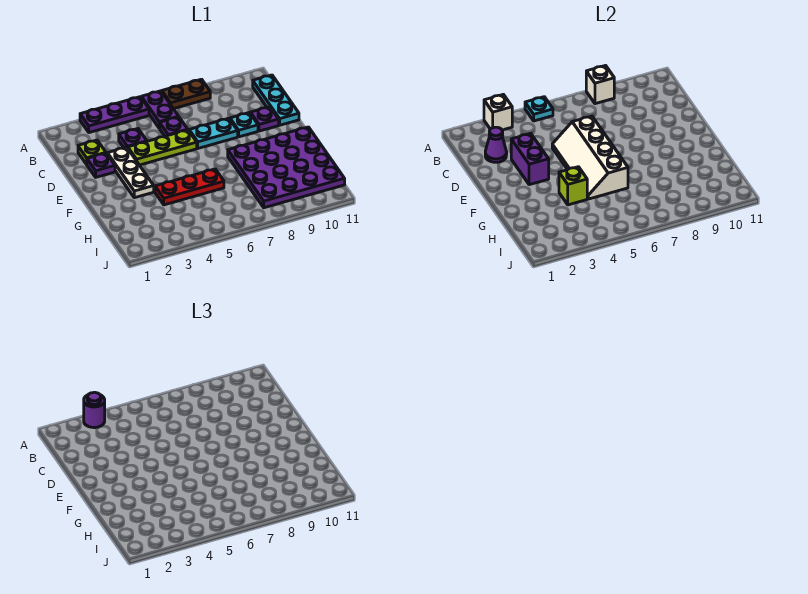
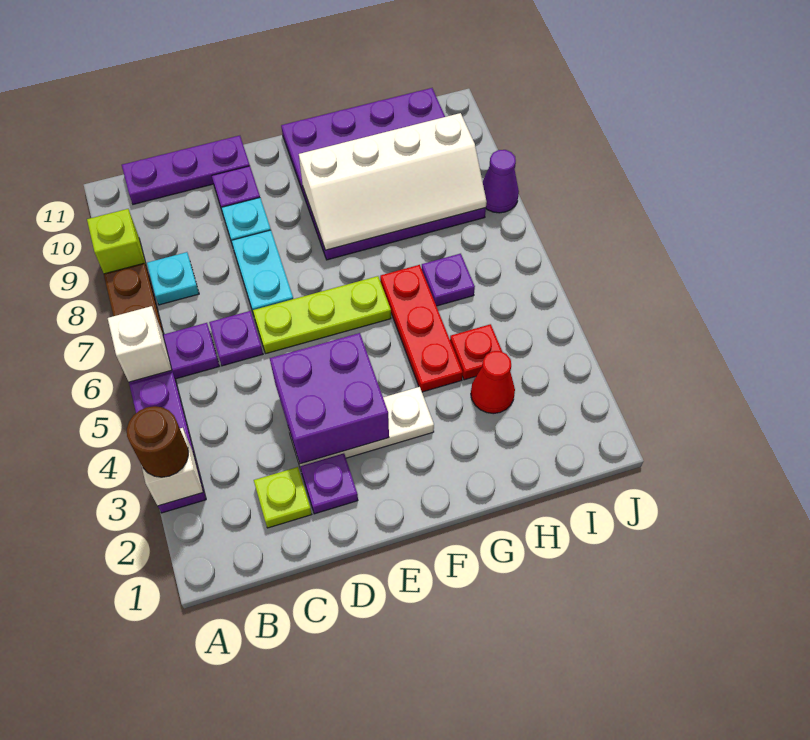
purple 1x1 round brick [84,392,105,428] -> brown 1x1 round brick [127,406,188,477]
cyan 1x1 plate [525,97,553,121] -> cyan 1x1 plate moved to [147,252,199,305]
white 1x1 brick [586,66,614,104] -> white 1x1 brick moved to [108,306,172,382]
cyan 1x3 plate [253,75,299,125] -> purple 1x3 plate [122,136,250,204]
purple 1x1 cone [485,127,507,162] -> purple 1x1 cone moved to [483,150,519,213]
purple 1x1 plate [119,129,147,148] -> purple 1x1 plate moved to [422,254,475,306]
purple 1x2 brick [511,134,549,185] -> purple 2x2 brick [270,333,389,464]
lime 1x3 plate [128,130,197,165] -> lime 1x3 plate turned to [253,276,391,354]
white 2x4 slope [552,116,628,199] -> white 2x4 slope moved to [299,113,487,250]
lime 1x1 brick [559,167,587,205] -> lime 1x1 brick moved to [87,209,147,274]
none -> red 1x1 cone [471,351,515,414]
none -> red 1x1 plate [450,324,502,380]

